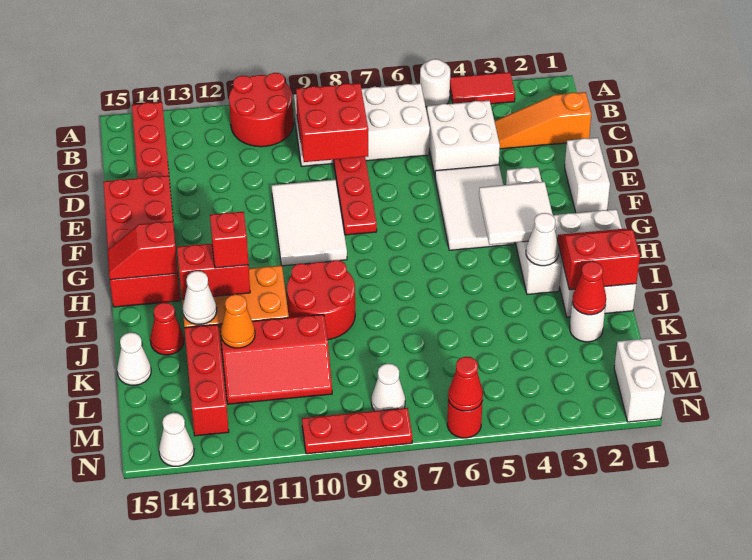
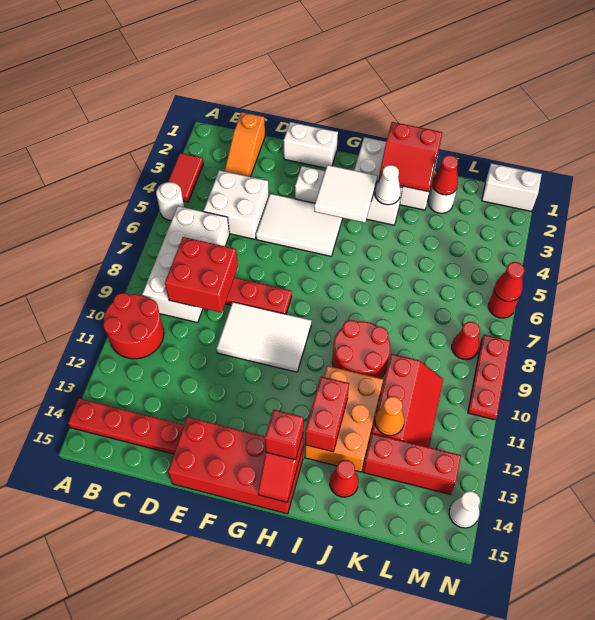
red 2x2 slope [557,229,640,290] -> red 2x2 slope turned to [378,122,442,192]
red 1x1 brick [210,212,249,268] -> red 1x1 brick moved to [265,410,304,460]
white 1x1 cone [183,271,217,324] -> none
white 1x1 cone [117,333,151,385] -> none
white 1x1 cone [371,364,405,411] -> red 1x1 cone [452,322,480,360]

